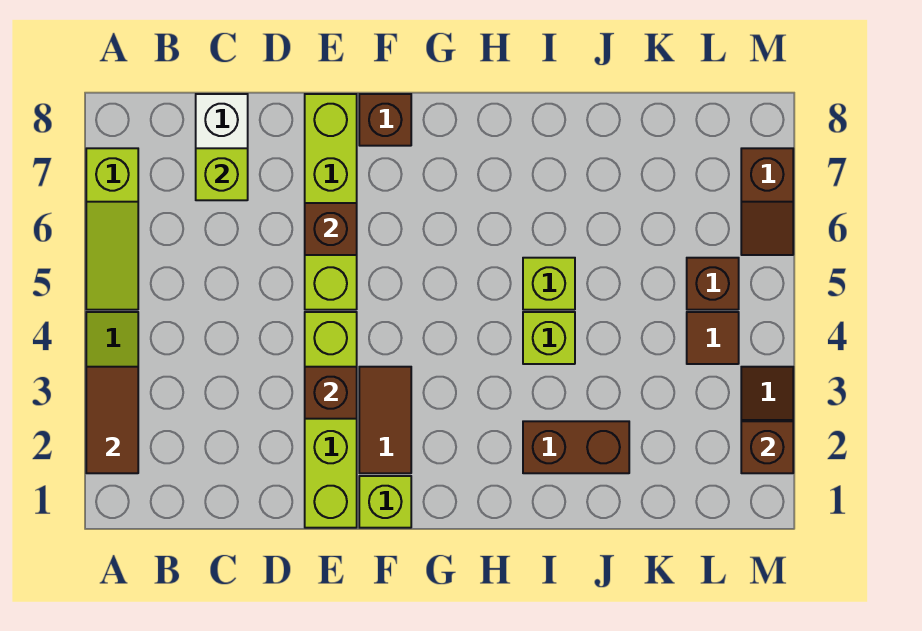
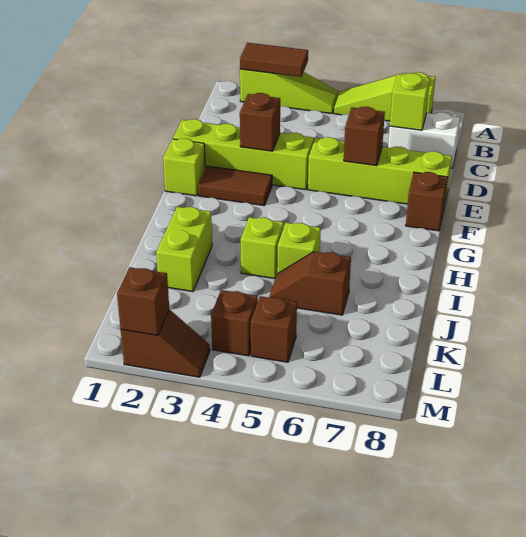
brown 1x2 brick [523,421,629,473] -> lime 1x2 brick [156,207,212,292]
brown 1x1 tile [687,312,739,364] -> brown 1x1 brick [211,290,258,356]
brown 1x2 slope [741,148,793,255] -> brown 1x2 slope moved to [269,252,351,315]

